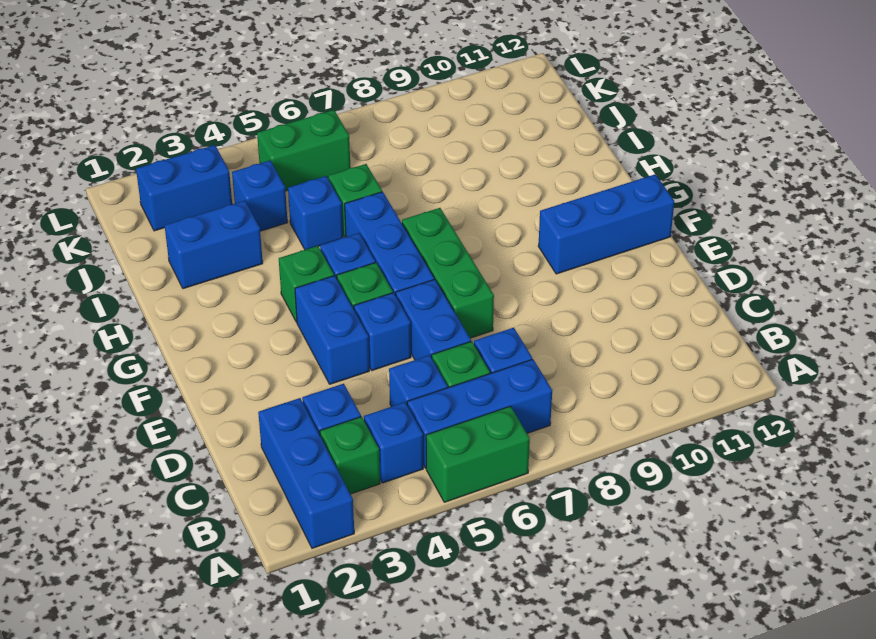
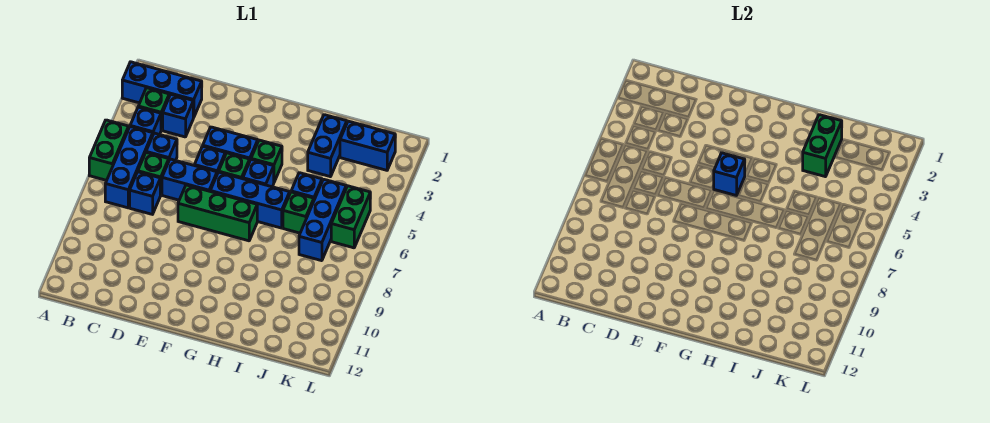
blue 1x3 brick [538,174,674,274] -> blue 1x3 brick moved to [299,179,347,261]
none -> green 1x2 brick [803,115,842,177]
blue 1x1 brick [232,161,288,231] -> blue 1x1 brick moved to [714,153,745,196]
blue 1x2 brick [136,145,232,231] -> blue 1x2 brick turned to [340,121,395,170]

